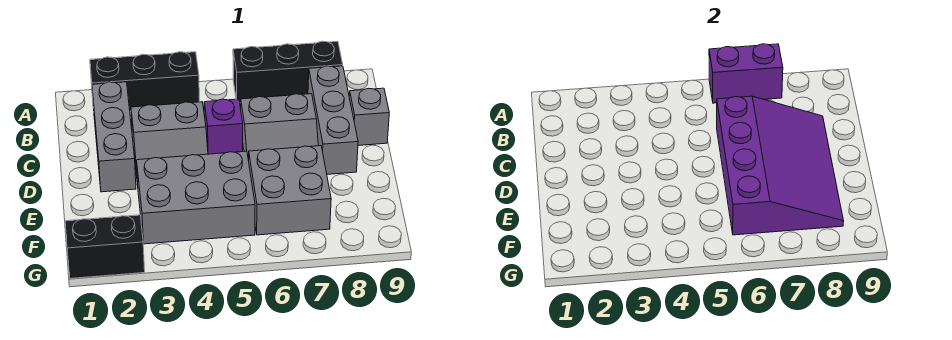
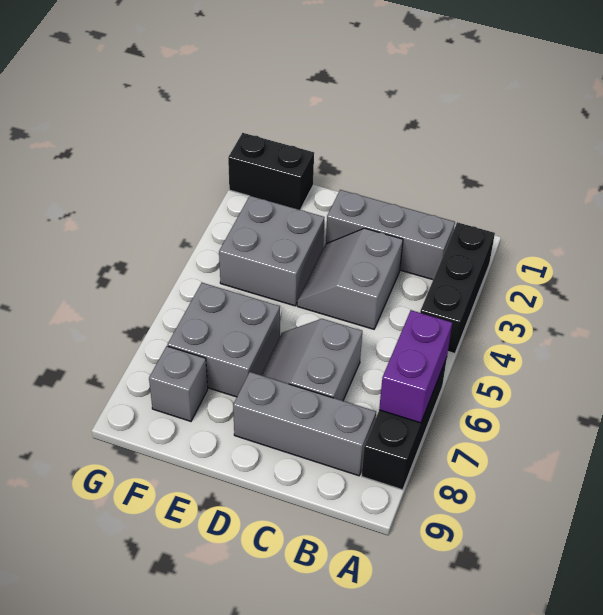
purple 1x1 brick [204,99,243,154] -> none
purple 3x4 slope [717,96,844,235] -> none
grey 1x1 brick [349,88,389,145] -> grey 1x1 brick moved to [149,346,208,421]
grey 2x3 brick [137,151,255,244] -> grey 2x2 brick [219,196,324,306]
black 1x2 brick [65,215,145,279] -> black 1x2 brick turned to [228,133,314,210]

